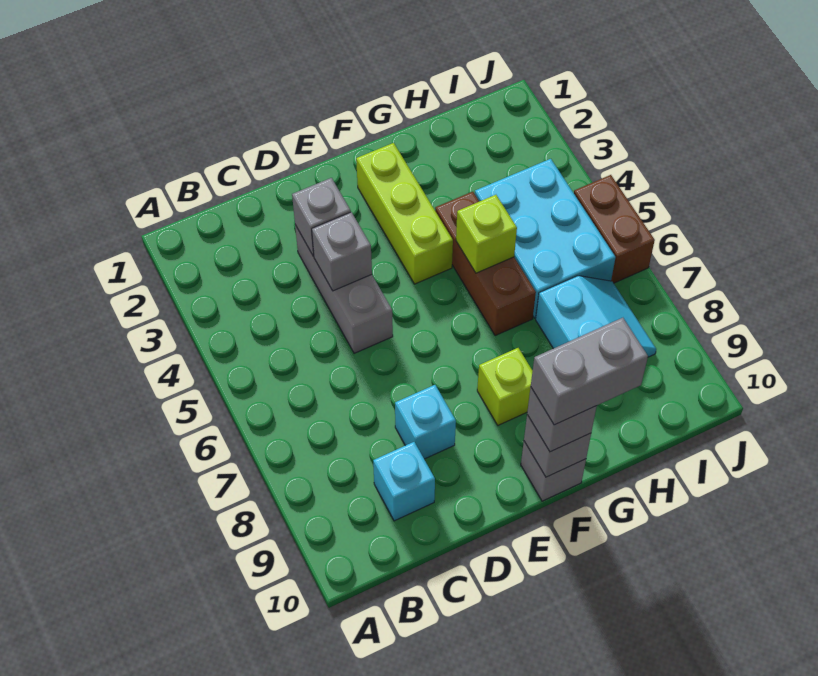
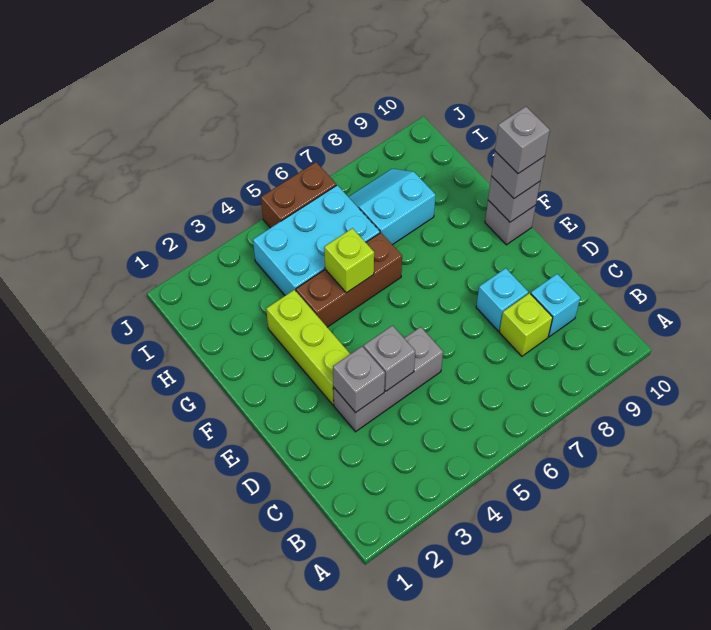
lime 1x3 brick [356,143,453,284] -> lime 1x3 brick turned to [266,290,350,405]
lime 1x1 brick [477,348,533,425] -> lime 1x1 brick moved to [499,293,553,356]
grey 1x2 brick [531,318,648,425] -> grey 1x1 brick [495,107,550,174]

